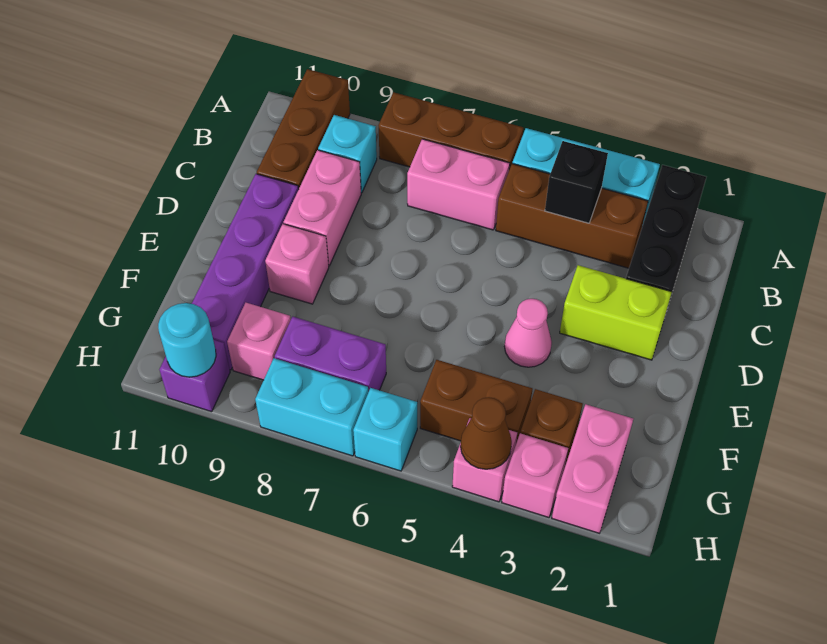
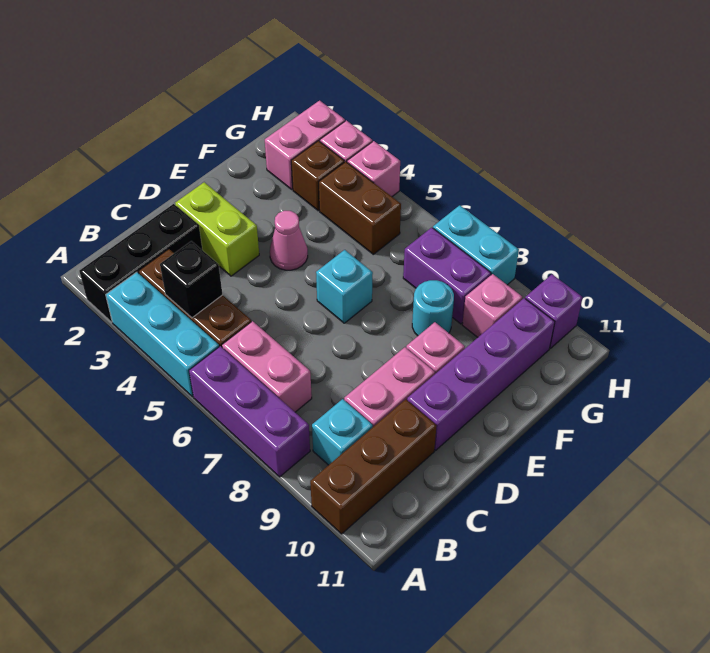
brown 1x3 brick [378,92,523,170] -> purple 1x3 brick [189,346,310,477]
brown 1x1 cone [461,397,512,469] -> none
cyan 1x1 brick [353,388,417,471] -> cyan 1x1 brick moved to [316,250,373,323]
cyan 1x1 round brick [158,303,216,377] -> cyan 1x1 round brick moved to [412,280,454,336]

